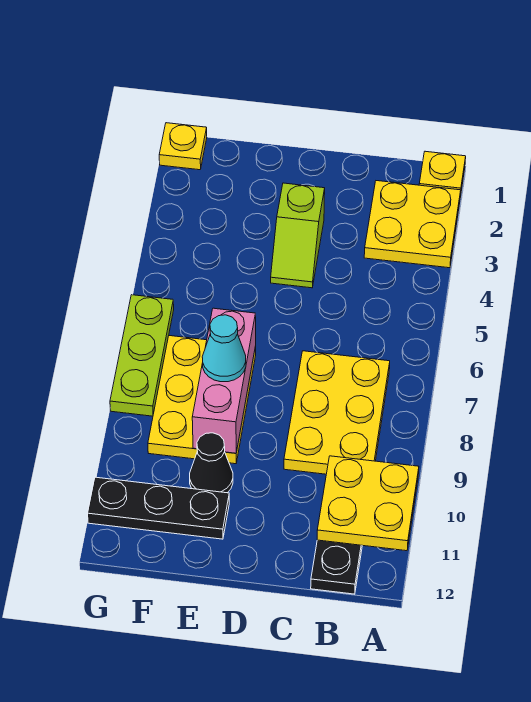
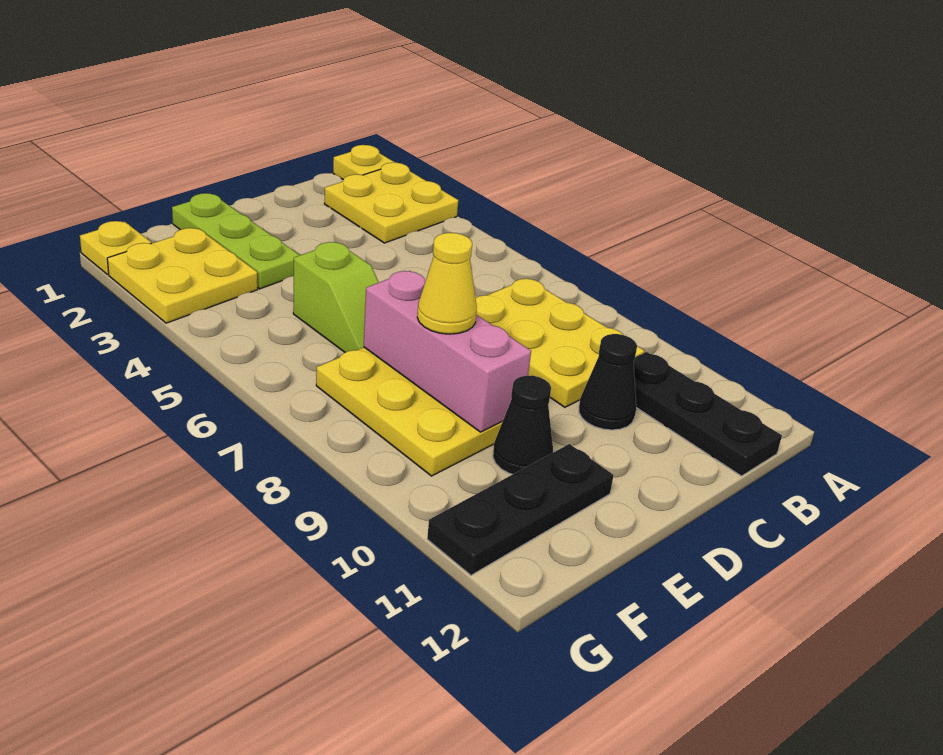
yellow 2x2 plate [317,456,419,551] -> yellow 2x2 plate moved to [107,228,258,323]
none -> black 1x1 cone [579,334,637,430]
lime 1x2 slope [271,183,325,288] -> lime 1x2 slope moved to [293,242,379,352]
cyan 1x1 cone [202,315,246,382] -> yellow 1x1 cone [417,233,477,334]
lime 1x3 plate [110,295,174,416] -> lime 1x3 plate moved to [172,193,300,289]

